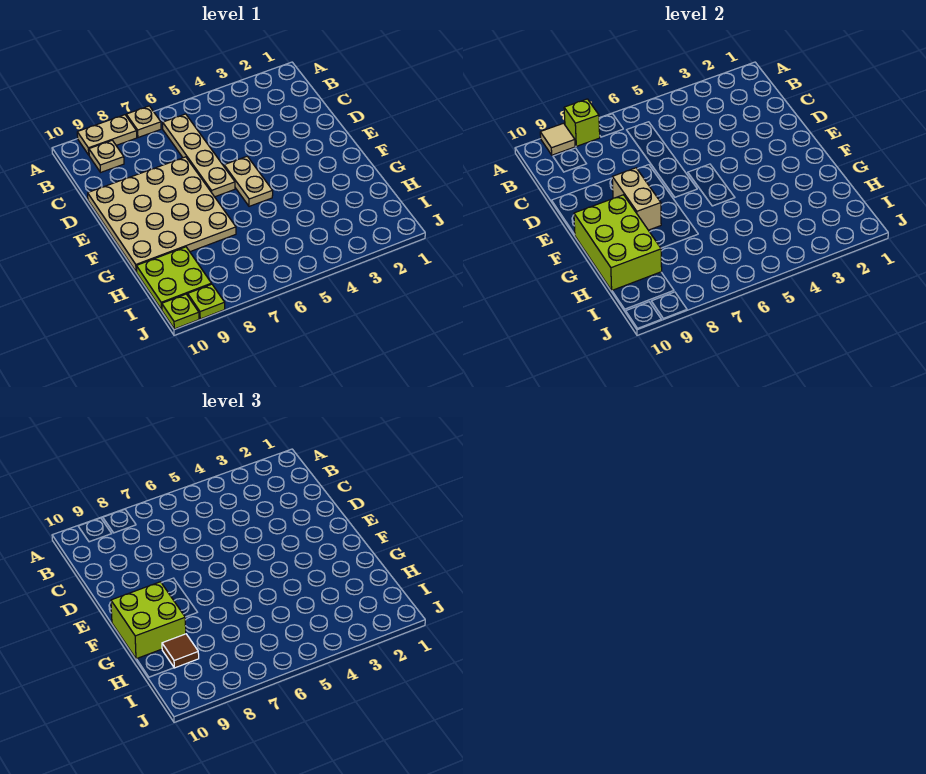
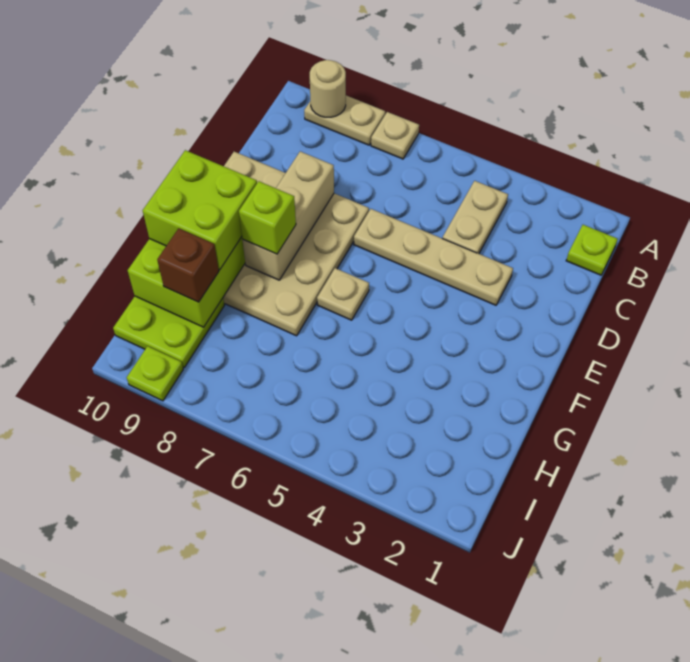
lime 1x1 brick [564,99,600,146] -> lime 1x1 brick moved to [239,181,296,254]
tan 1x1 tile [540,123,575,155] -> tan 1x1 round brick [310,60,346,117]
tan 1x4 plate [163,114,235,197] -> tan 1x4 plate turned to [354,209,513,305]
tan 1x1 plate [89,140,124,172] -> tan 1x1 plate moved to [317,268,369,320]
tan 1x2 plate [224,156,273,206] -> tan 1x2 plate moved to [443,181,508,254]
tan 1x2 brick [612,168,661,230] -> tan 1x3 brick [242,151,334,280]
brown 1x1 tile [162,634,199,668] -> brown 1x1 brick [157,228,219,302]
lime 1x1 plate [162,294,199,329] -> lime 1x1 plate moved to [566,225,618,275]

